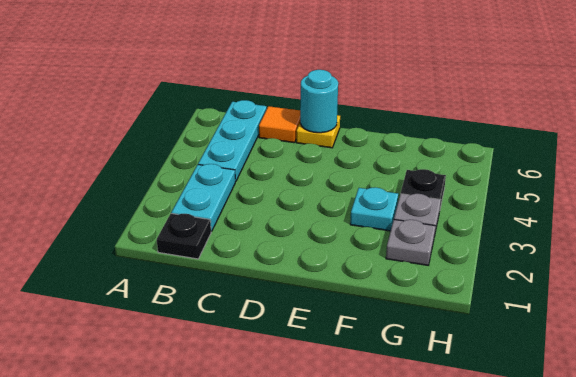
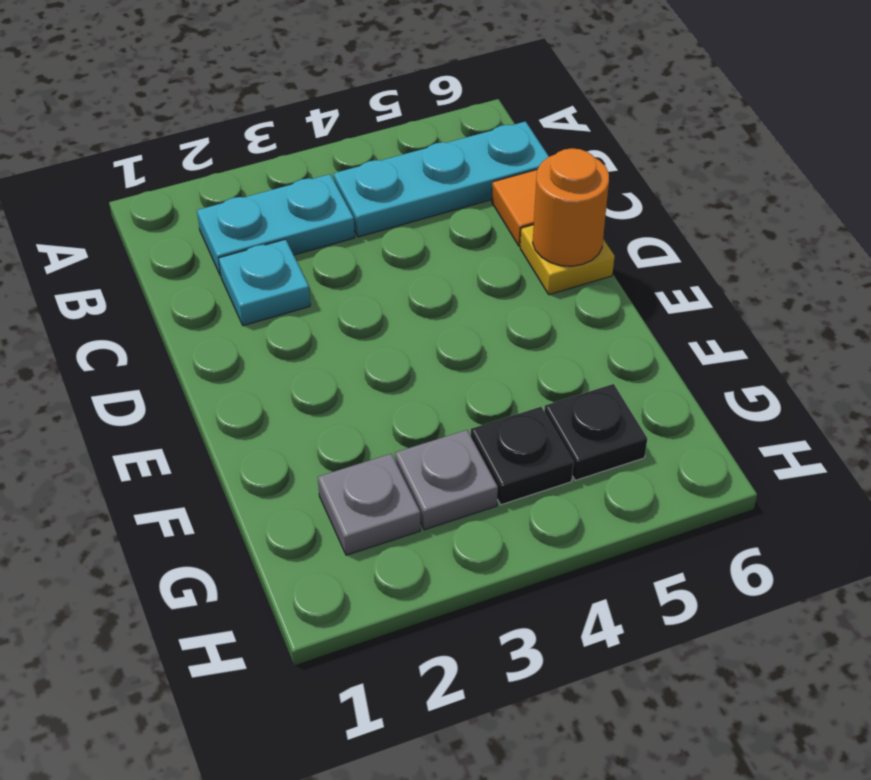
black 1x1 plate [157,214,211,259] -> black 1x1 plate moved to [544,384,647,481]
cyan 1x1 round brick [300,70,338,133] -> orange 1x1 round brick [533,148,609,266]
cyan 1x1 plate [350,187,398,231] -> cyan 1x1 plate moved to [219,239,310,326]

